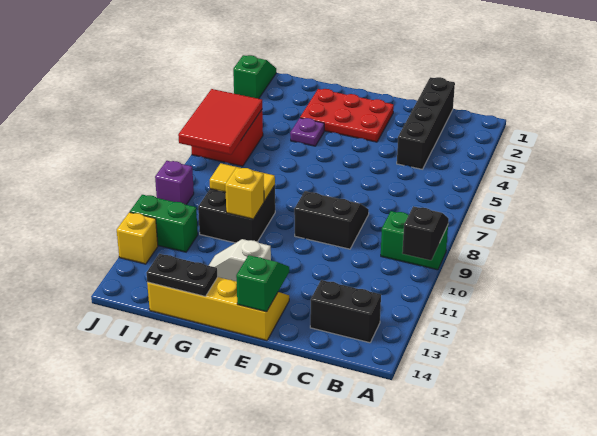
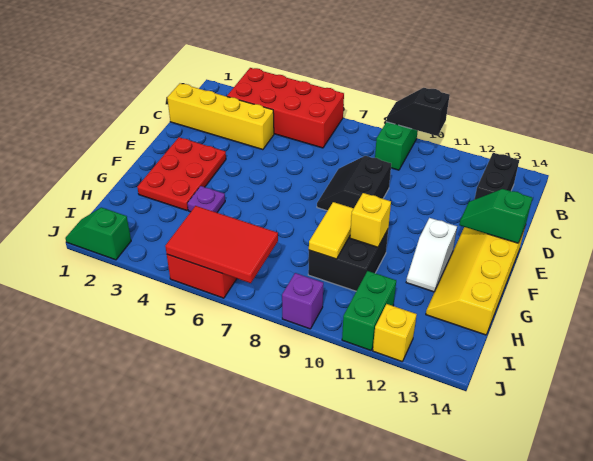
none -> red 2x4 brick [227,68,344,148]
black 1x4 brick [397,77,455,169] -> yellow 1x4 brick [167,83,274,150]
black 1x2 plate [147,254,217,296] -> none

